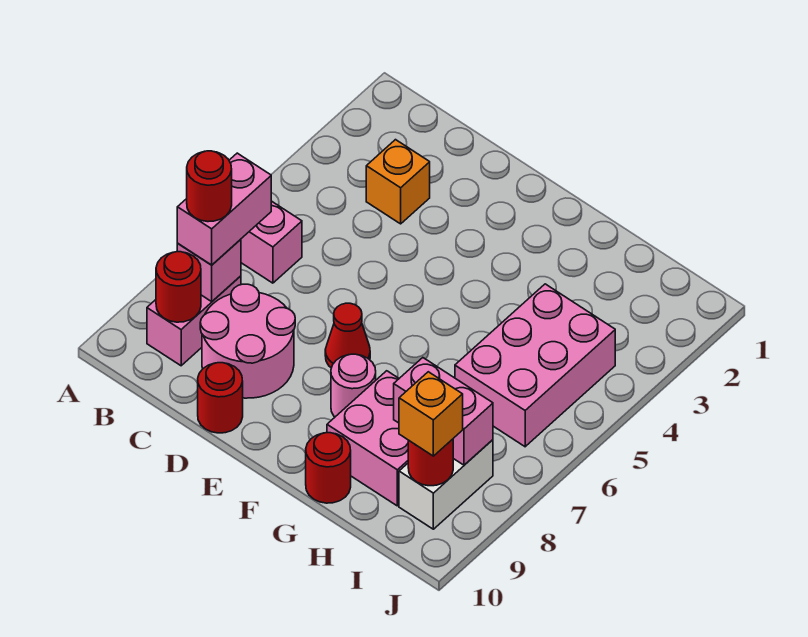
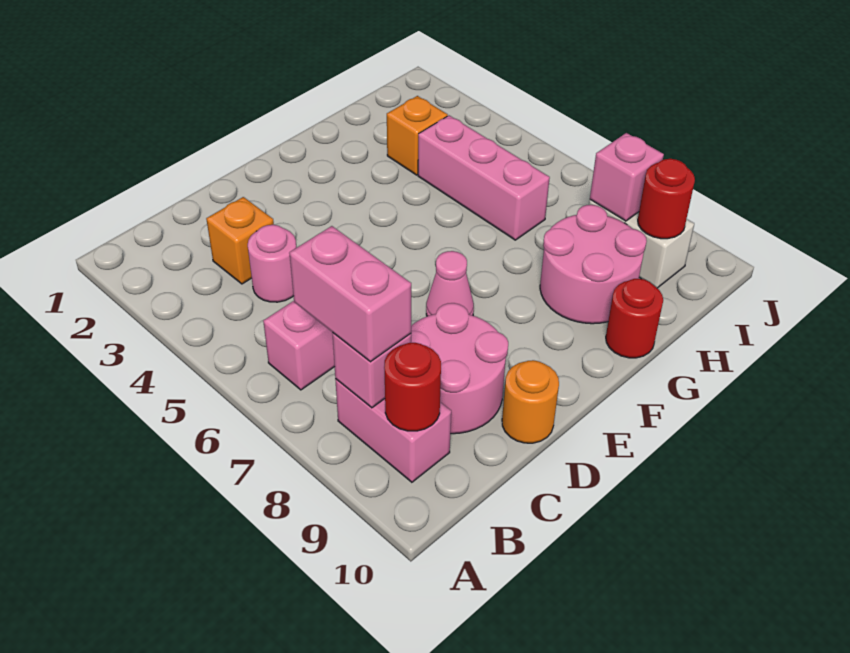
red 1x1 round brick [187,151,232,222] -> none
red 1x1 round brick [198,363,243,433] -> orange 1x1 round brick [502,360,559,443]
red 1x1 cone [325,303,370,368] -> pink 1x1 cone [426,251,474,316]
pink 1x1 round brick [331,354,376,417] -> pink 1x1 round brick moved to [248,225,297,302]
pink 2x2 brick [327,371,408,506] -> pink 2x2 round brick [540,205,647,324]
pink 2x3 brick [455,284,615,447] -> pink 1x3 brick [418,115,550,240]
pink 1x2 brick [394,358,493,465] -> pink 1x1 brick [590,133,664,221]
orange 1x1 brick [399,372,463,456] -> orange 1x1 brick moved to [387,96,448,175]

